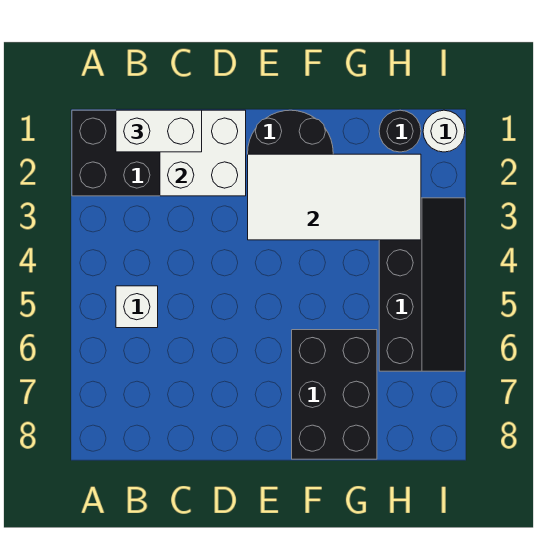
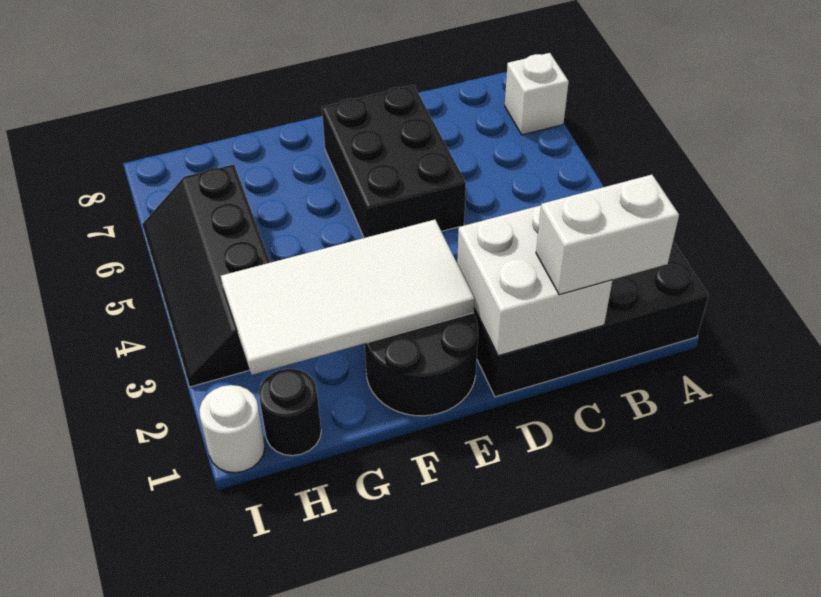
white 1x1 brick [116,286,158,328] -> white 1x1 brick moved to [505,53,569,135]
black 2x3 brick [292,330,377,459] -> black 2x3 brick moved to [322,85,466,238]

